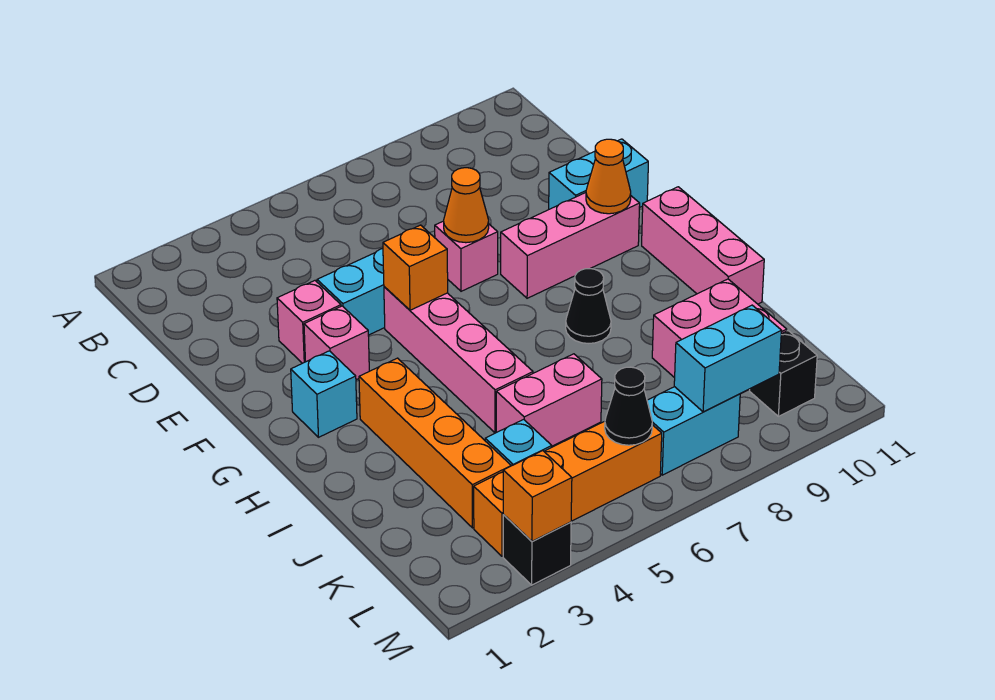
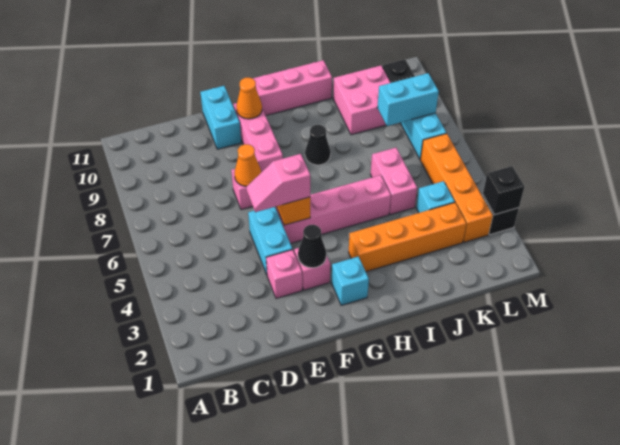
none -> pink 1x2 slope [246,154,310,212]
black 1x1 cone [605,367,652,445] -> black 1x1 cone moved to [298,225,326,268]
cyan 1x2 brick [674,305,782,412] -> cyan 1x2 brick turned to [377,73,439,126]
orange 1x1 brick [503,451,572,541] -> black 1x1 brick [483,166,524,215]

